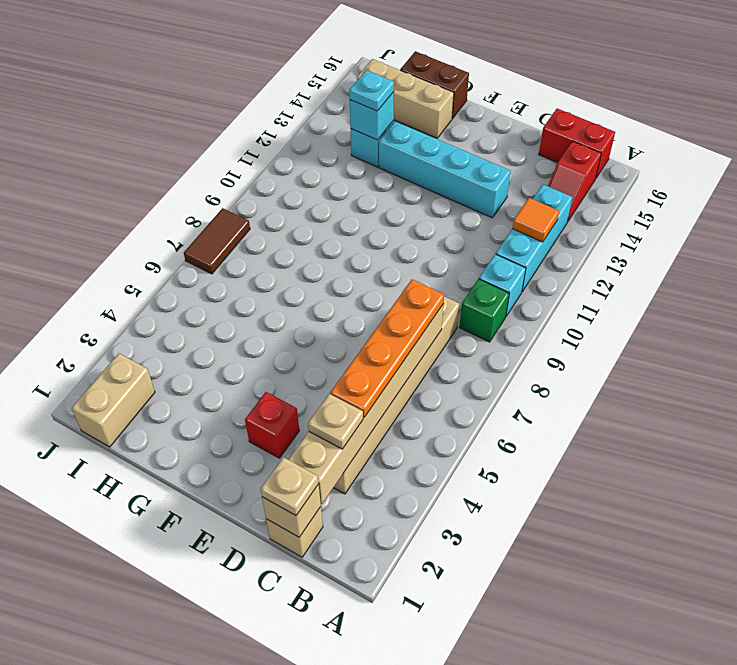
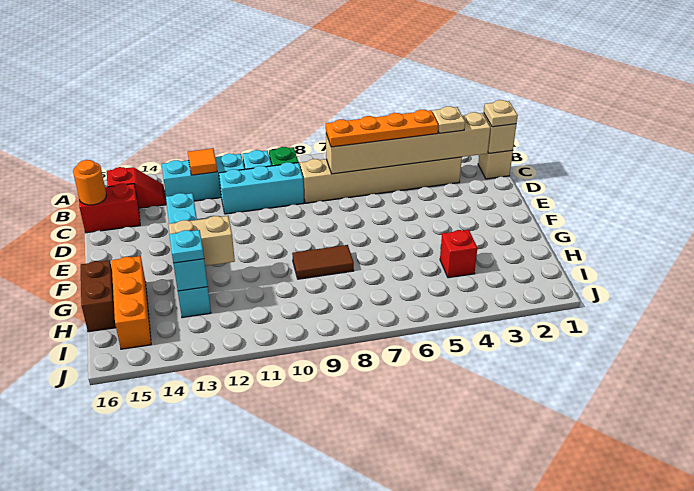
red 1x2 brick [539,109,615,178] -> red 1x2 brick turned to [79,184,140,233]
none -> cyan 1x3 brick [219,162,304,214]
none -> orange 1x1 round brick [73,160,106,205]
red 1x1 brick [245,392,299,458] -> red 1x1 brick moved to [440,230,477,278]
tan 1x3 brick [357,59,454,138] -> orange 1x3 brick [112,256,151,349]
tan 1x2 brick [72,353,155,447] -> tan 1x2 brick moved to [168,216,235,266]
brown 1x2 tile [184,208,250,274] -> brown 1x2 tile moved to [292,245,354,279]

